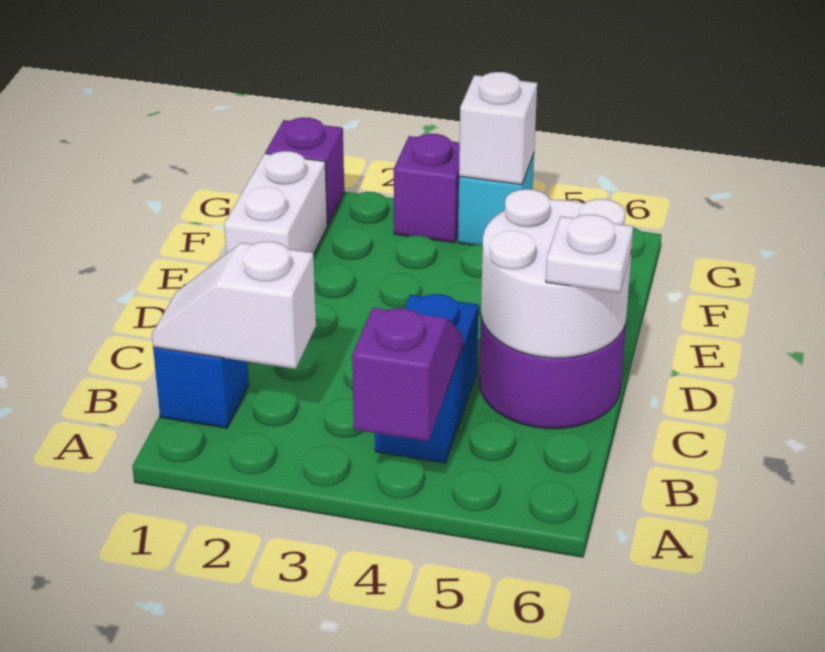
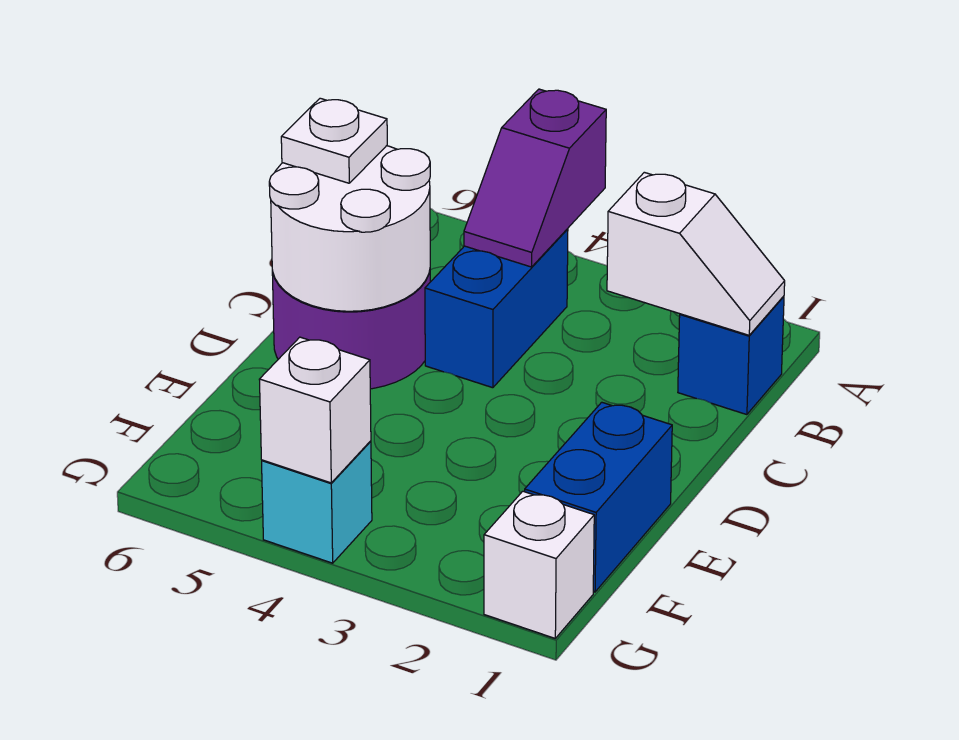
white 1x2 brick [224,151,327,254] -> blue 1x2 brick [525,402,672,592]
purple 1x1 brick [265,117,344,225] -> white 1x1 brick [484,491,594,638]
purple 1x1 brick [394,134,460,243] -> none

